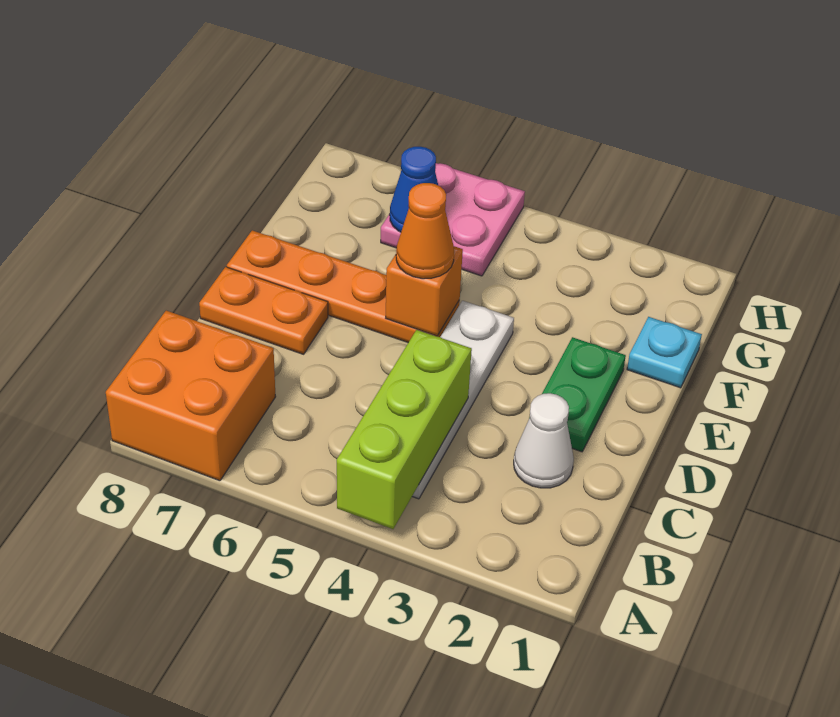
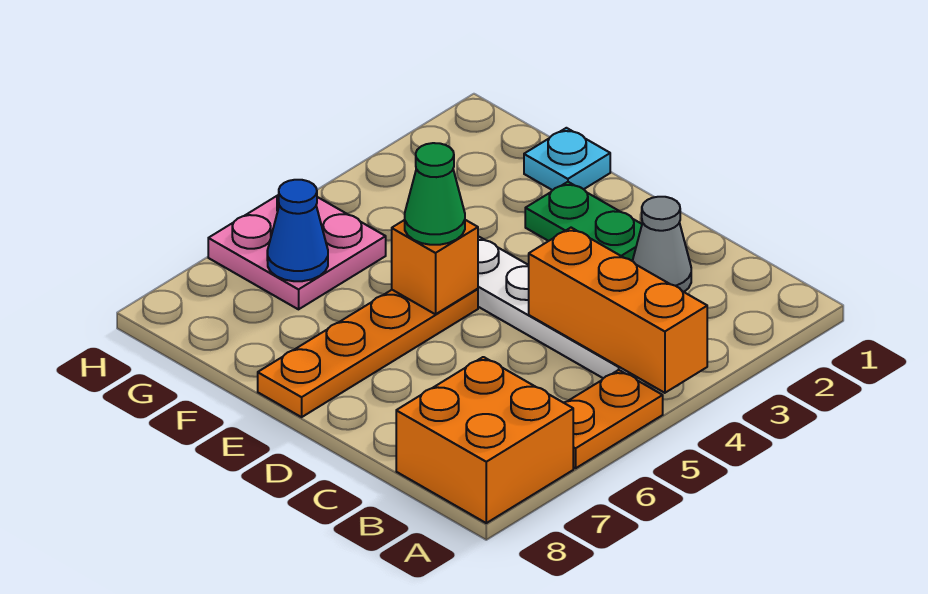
lime 1x3 brick [337,330,472,529] -> orange 1x3 brick [529,228,707,393]
white 1x1 cone [514,393,574,488] -> grey 1x1 cone [633,197,691,292]
orange 1x2 plate [199,267,328,354] -> orange 1x2 plate moved to [564,370,663,468]
orange 1x1 cone [396,183,454,279] -> green 1x1 cone [405,143,465,245]

